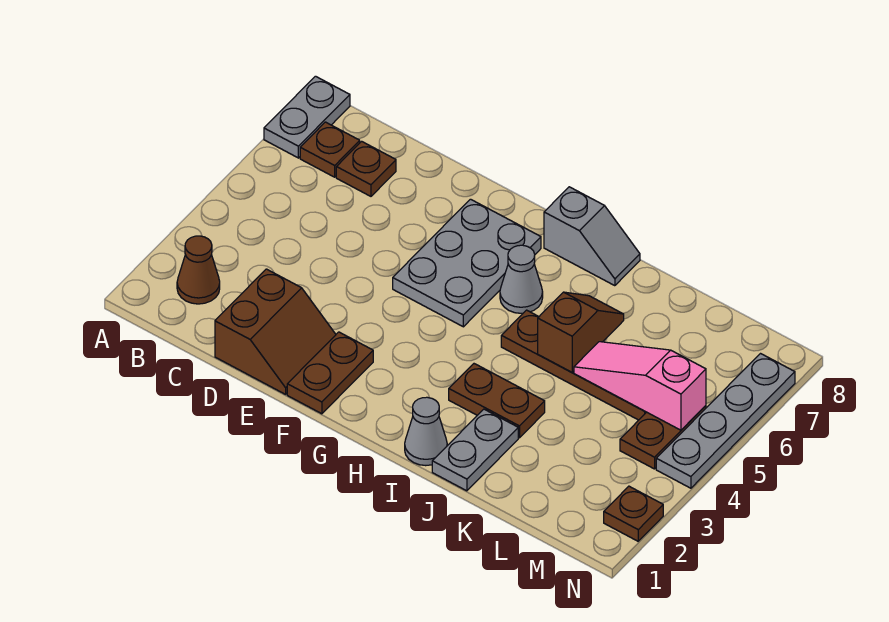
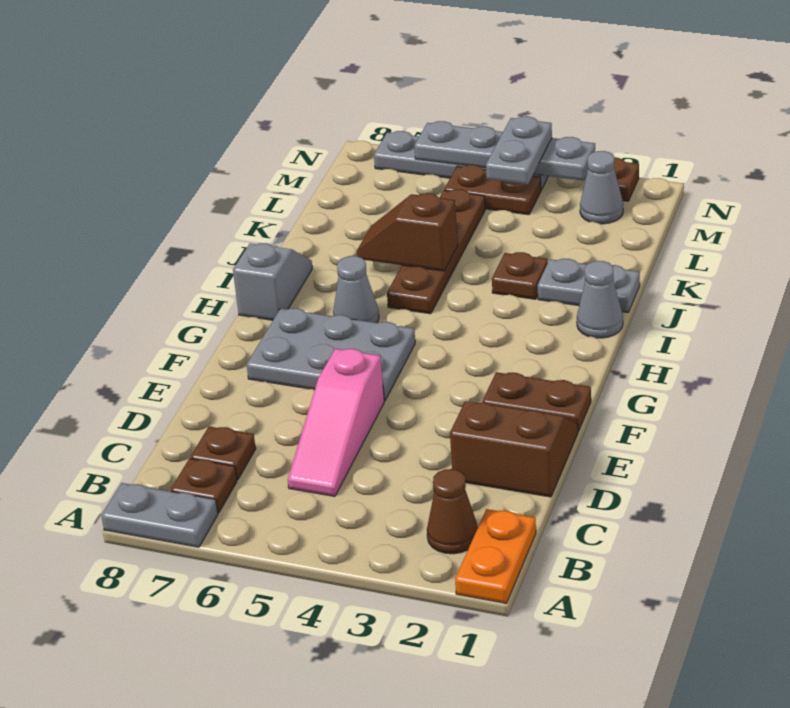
none -> orange 1x2 plate [455,509,536,603]
brown 1x2 plate [449,364,545,438] -> brown 1x1 plate [492,252,548,299]
pink 1x3 slope [574,342,706,430] -> pink 1x3 slope moved to [288,349,384,496]
none -> grey 1x1 cone [580,151,623,224]
none -> grey 1x2 plate [486,116,552,184]
none -> grey 1x4 plate [414,121,595,181]

